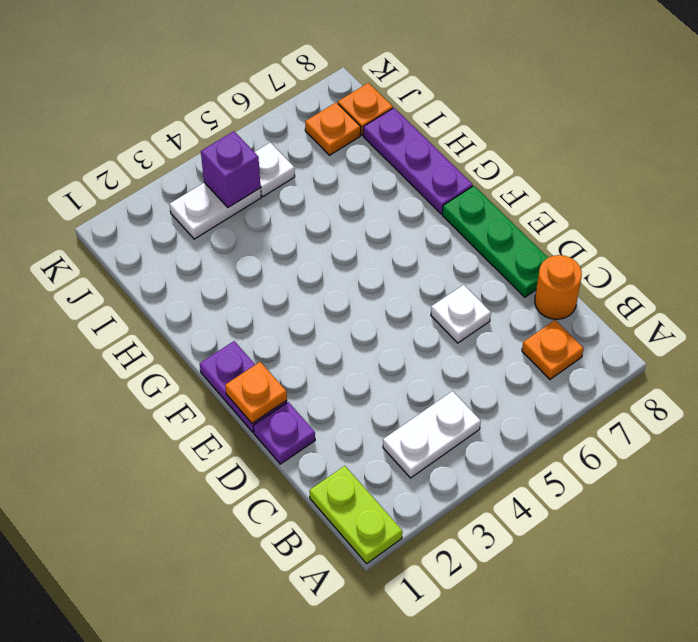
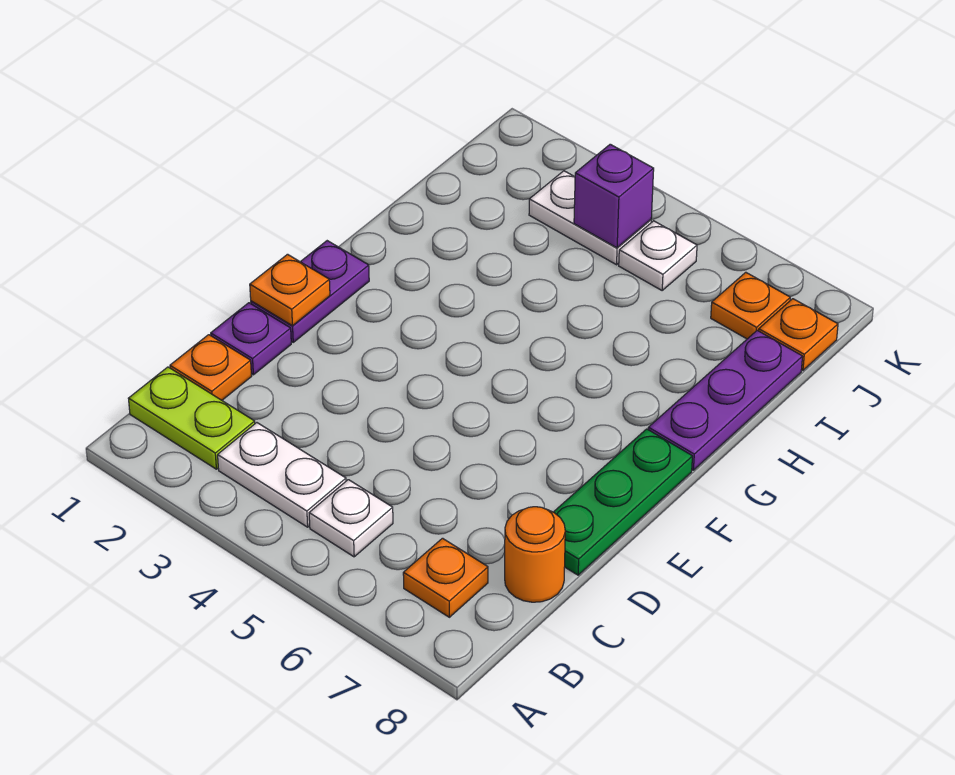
lime 1x2 plate [310,466,402,564] -> lime 1x2 plate turned to [128,367,255,469]
none -> orange 1x1 plate [170,335,252,400]
white 1x1 plate [431,285,491,343] -> white 1x1 plate moved to [309,480,393,557]

